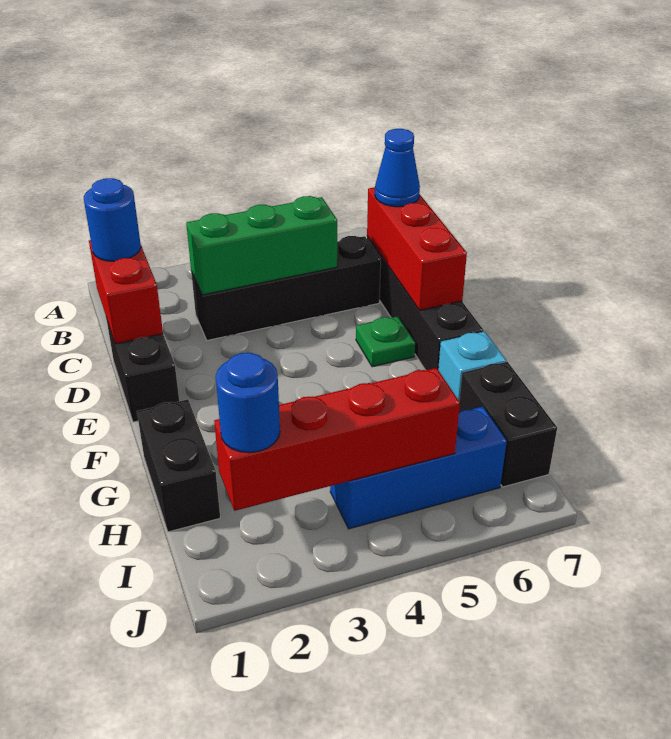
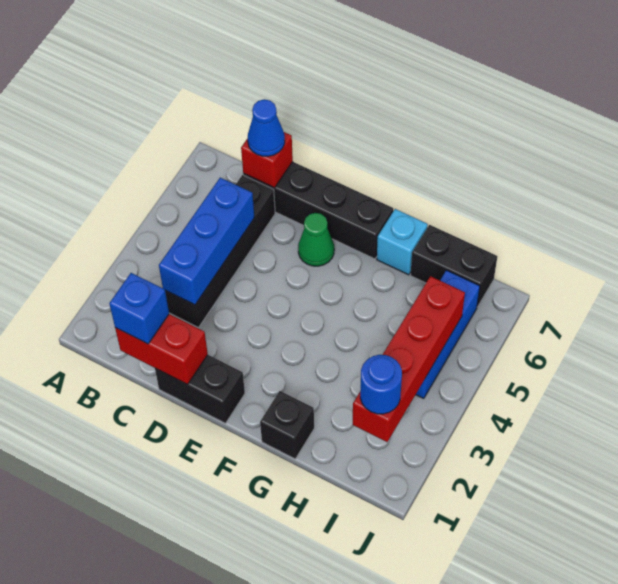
blue 1x1 round brick [84,178,141,261] -> blue 1x1 brick [109,273,169,344]
green 1x3 brick [186,196,337,295] -> blue 1x3 brick [159,178,254,305]
red 1x3 brick [367,187,467,311] -> red 1x1 brick [241,132,293,188]
green 1x1 plate [356,316,415,367] -> green 1x1 cone [298,213,334,266]
black 1x2 brick [137,399,220,532] -> black 1x1 brick [260,391,314,459]

